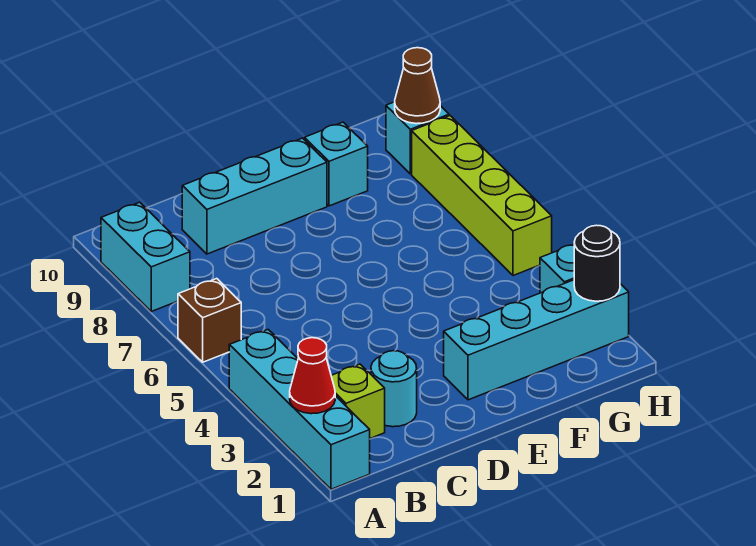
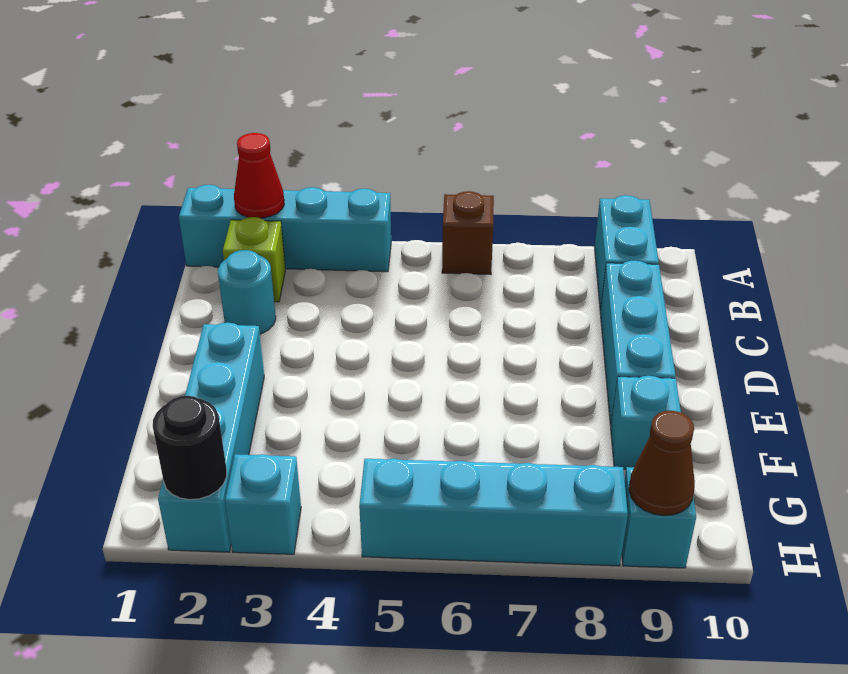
cyan 1x2 brick [101,202,190,311] -> cyan 1x2 brick turned to [595,195,659,311]
lime 1x4 brick [412,116,552,276] -> cyan 1x4 brick [359,459,628,566]

